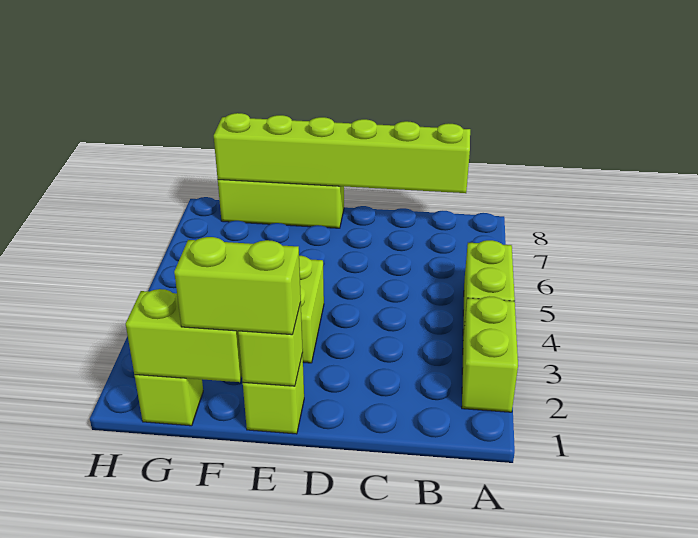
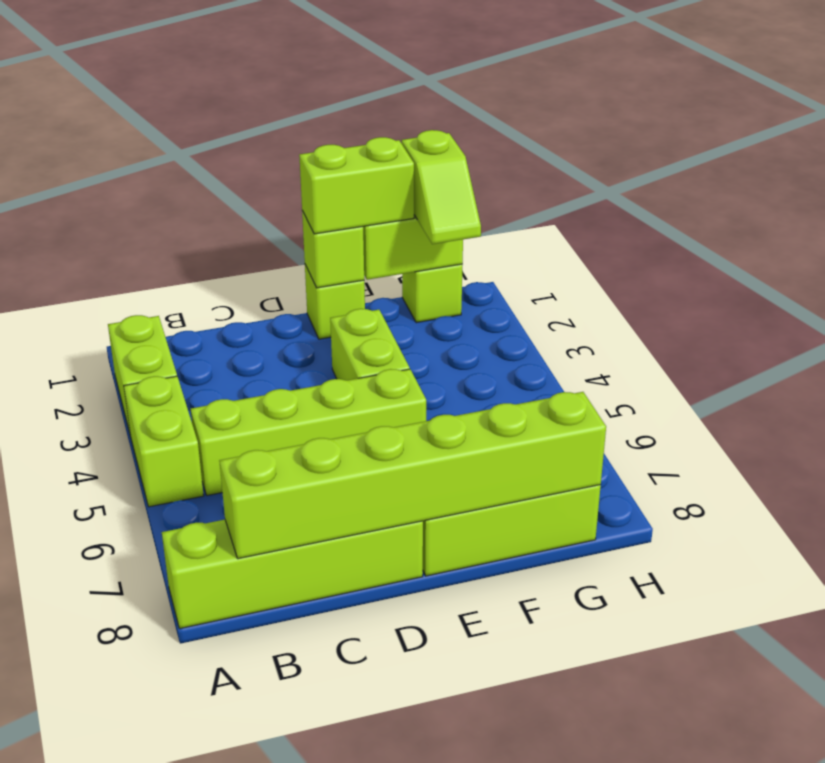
none -> lime 1x4 brick [162,520,423,629]
none -> lime 1x4 brick [190,369,426,495]
none -> lime 1x2 slope [402,130,481,244]

